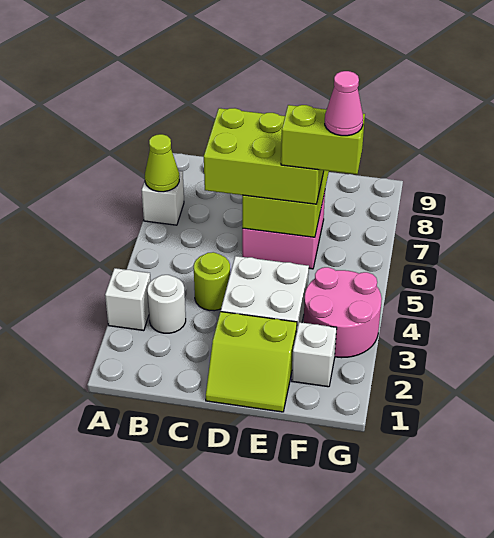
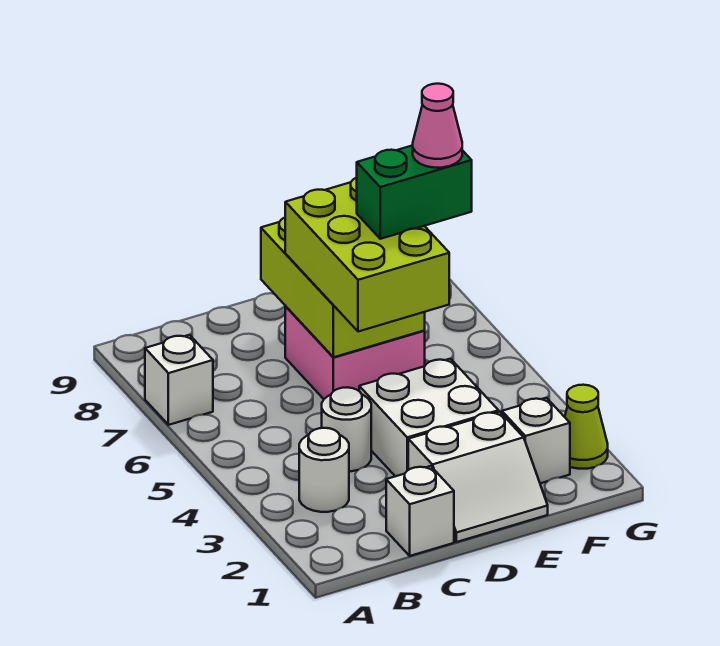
white 1x1 brick [105,268,151,331] -> white 1x1 brick moved to [386,466,454,556]
lime 1x1 cone [145,134,179,192] -> lime 1x1 cone moved to [565,385,608,469]
lime 1x1 round brick [194,252,230,311] -> white 1x1 round brick [322,387,371,471]
lime 2x3 brick [204,108,324,204] -> lime 2x3 brick turned to [285,177,449,332]
lime 2x2 slope [206,312,297,412] -> white 2x2 slope [408,412,548,542]
lime 1x2 brick [281,105,365,174] -> green 1x2 brick [357,145,472,239]
pink 2x2 round brick [304,267,382,358] -> none

